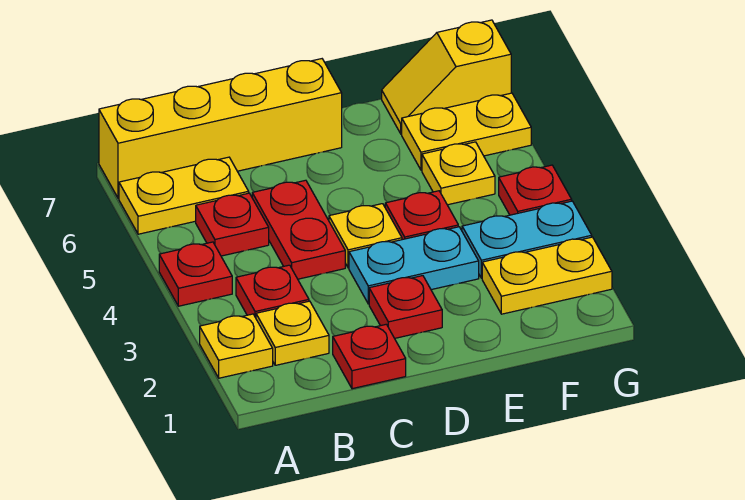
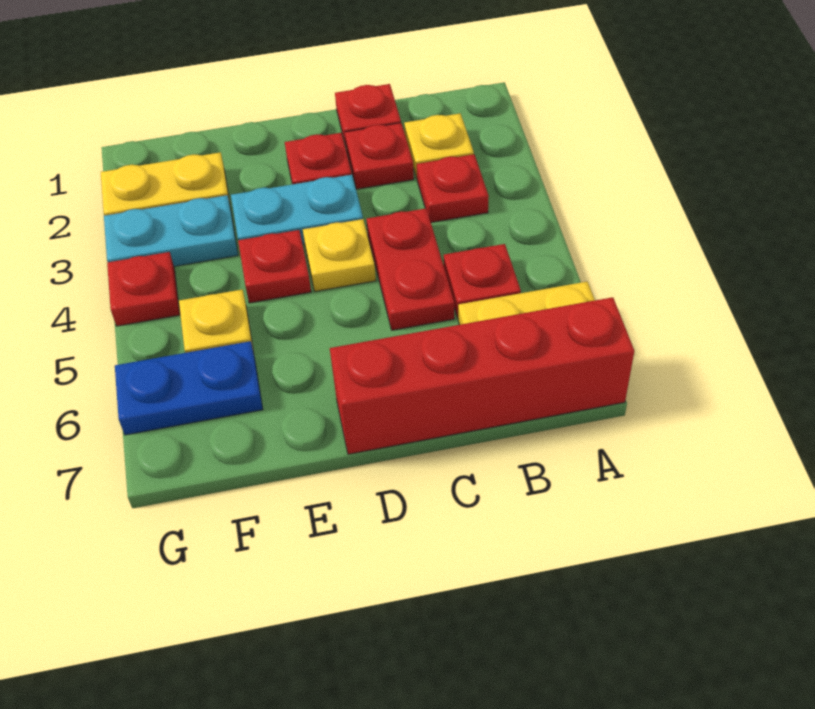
yellow 1x1 plate [200,314,273,378] -> none
red 1x1 plate [159,242,232,306] -> red 1x1 plate moved to [345,123,414,189]
yellow 1x4 brick [99,59,342,198] -> red 1x4 brick [330,297,634,454]
yellow 1x2 plate [402,93,531,170] -> blue 1x2 plate [115,341,263,435]
yellow 1x2 slope [382,20,511,134] -> none

